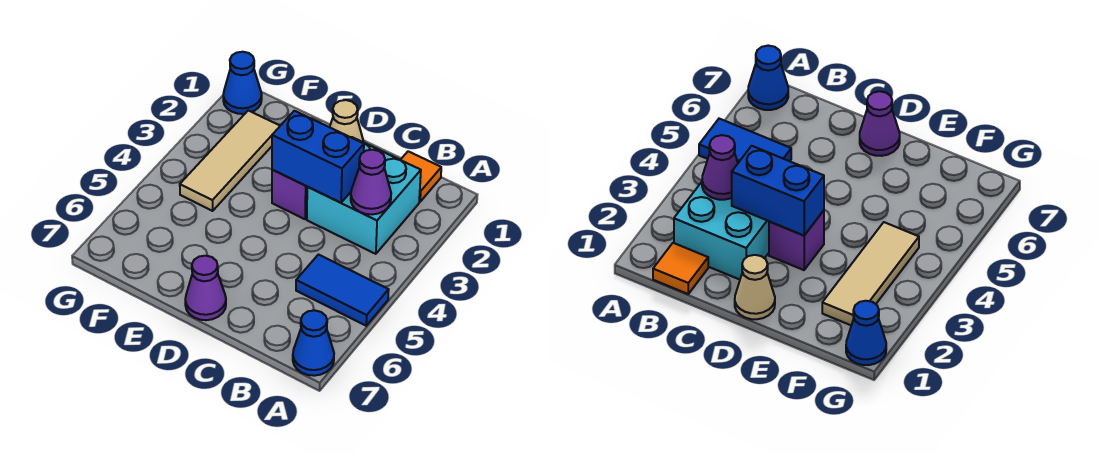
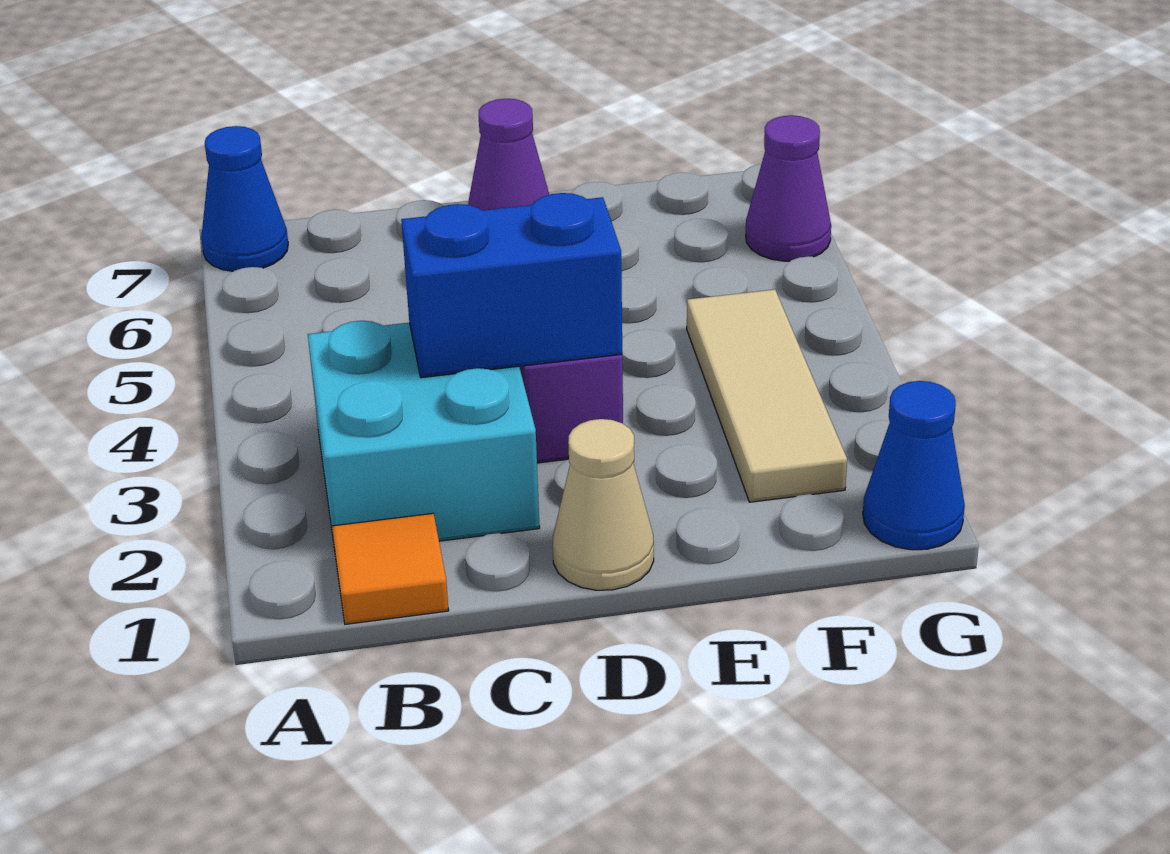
blue 1x2 tile [296,255,389,326] -> none
purple 1x1 cone [351,150,391,214] -> purple 1x1 cone moved to [746,115,831,261]

